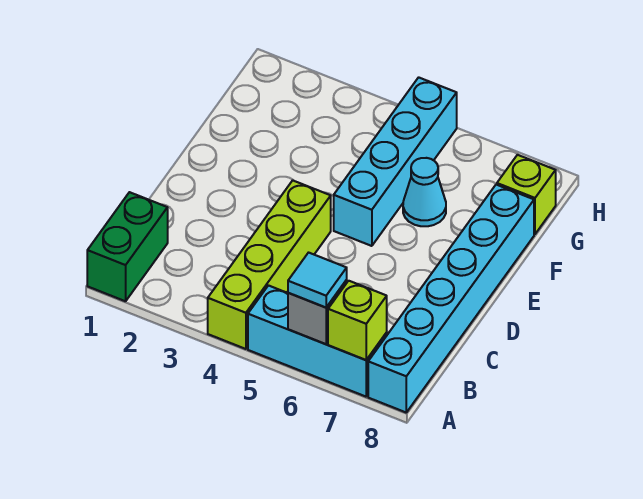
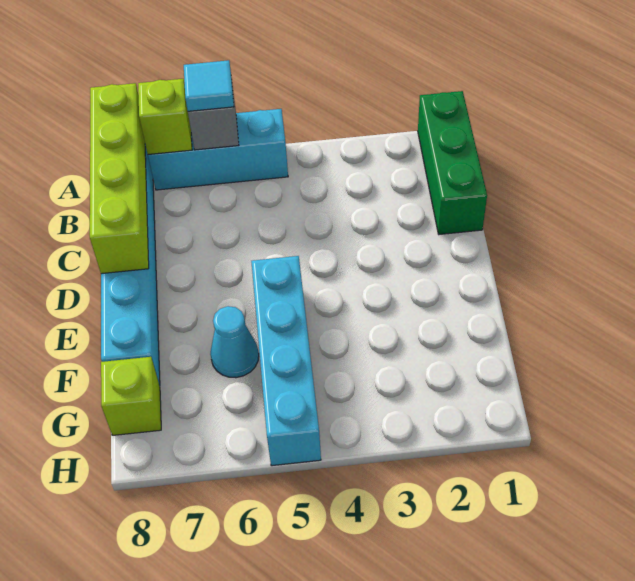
green 1x2 brick [87,192,168,301] -> green 1x3 brick [418,91,487,234]
lime 1x4 brick [208,180,331,349] -> lime 1x4 brick moved to [90,83,149,274]

